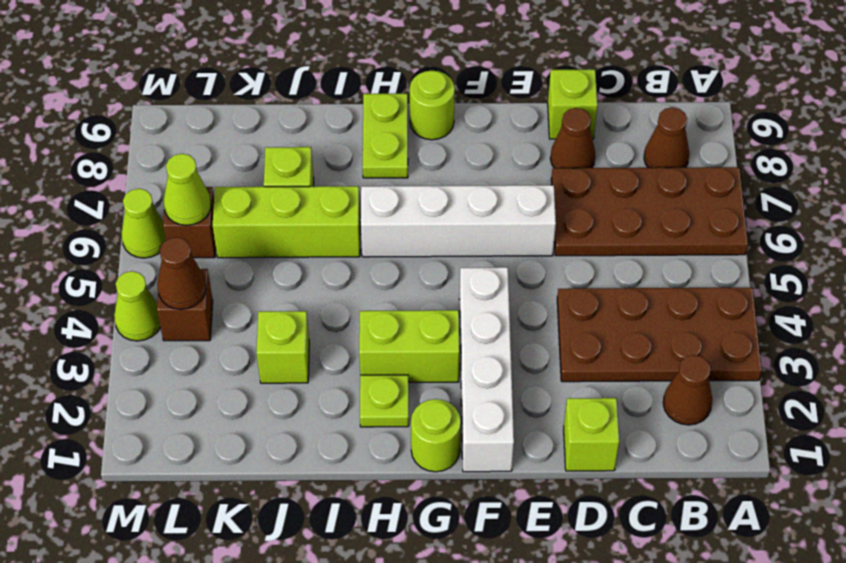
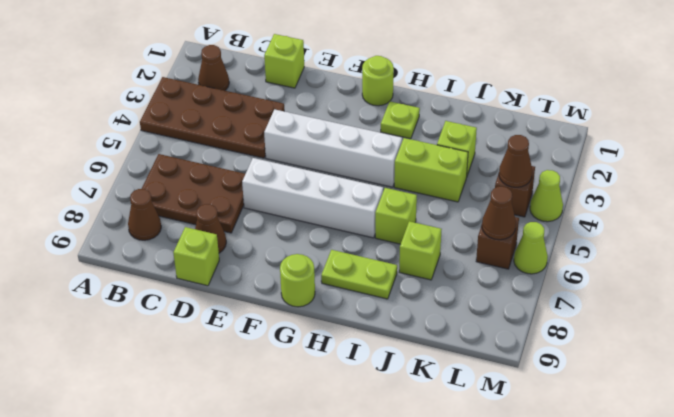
brown 2x4 plate [551,167,748,256] -> brown 2x3 plate [142,154,245,233]
white 1x4 brick [459,267,514,472] -> white 1x4 brick turned to [264,109,402,187]
lime 1x2 brick [359,310,460,382] -> lime 1x2 brick moved to [394,138,468,202]
lime 1x2 plate [363,94,408,178] -> lime 1x2 plate turned to [321,250,397,299]
lime 1x3 brick [213,186,360,258] -> lime 1x1 brick [375,188,417,244]
lime 1x1 cone [163,154,211,225] -> brown 1x1 cone [482,187,516,240]

